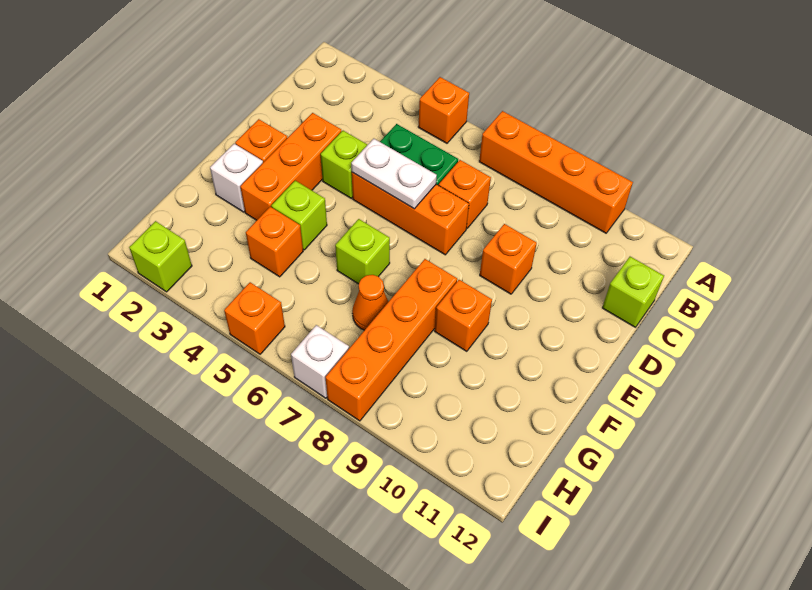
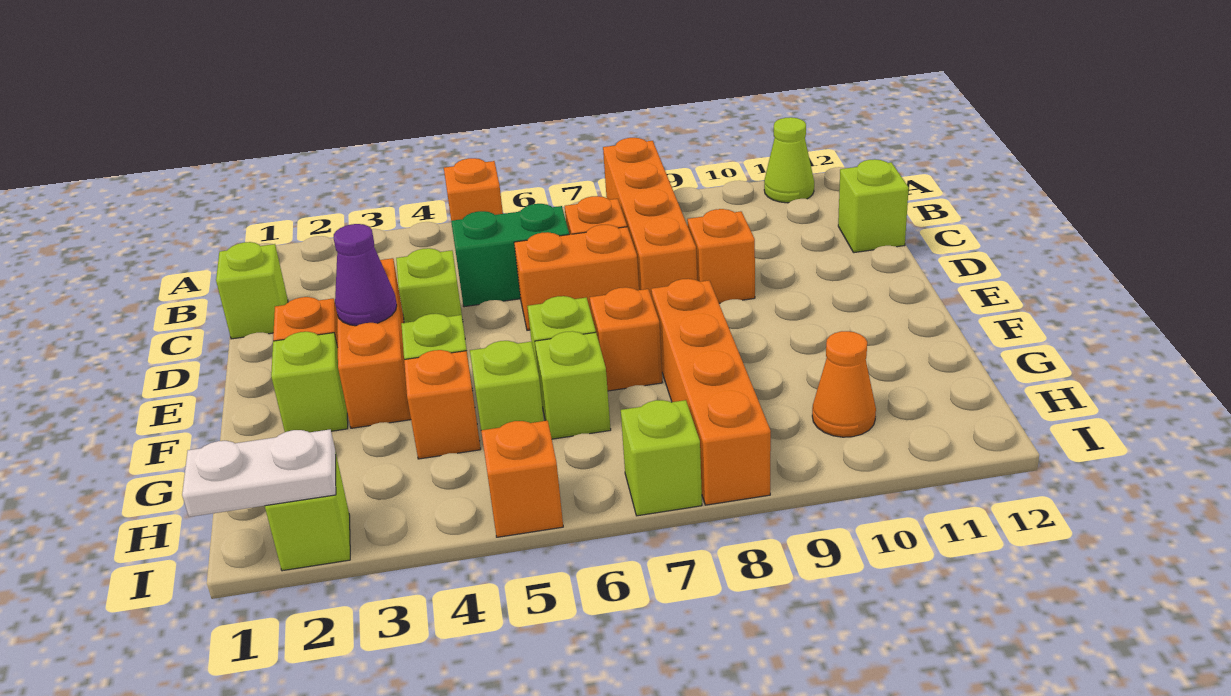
orange 1x4 brick [479,111,633,233] -> orange 1x4 brick turned to [603,138,697,298]
none -> lime 1x1 cone [764,117,814,203]
none -> lime 1x1 brick [216,242,288,339]
orange 1x3 brick [352,173,469,255] -> orange 1x2 brick [514,225,639,330]
white 1x2 plate [351,139,437,209] -> white 1x2 plate moved to [182,430,336,517]
none -> purple 1x1 cone [334,224,397,326]
white 1x1 brick [210,144,263,212] -> lime 1x1 brick [271,332,348,432]
orange 1x1 brick [435,280,492,351] -> orange 1x1 brick moved to [590,287,662,391]
none -> lime 1x1 brick [470,341,544,430]
none -> lime 1x1 brick [535,331,611,439]
orange 1x1 cone [352,275,388,330] -> orange 1x1 cone moved to [812,331,876,437]
white 1x1 brick [291,325,349,398] -> lime 1x1 brick [621,400,702,516]

